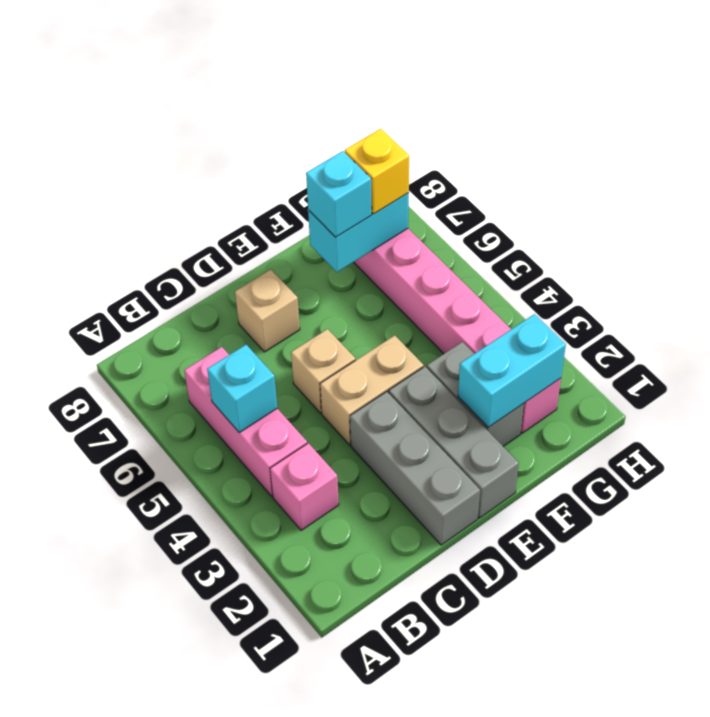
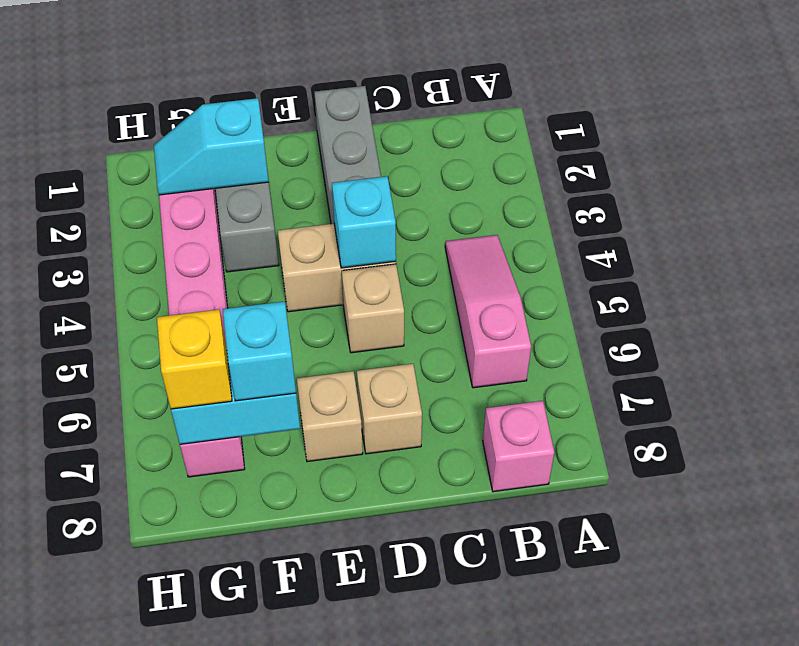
pink 1x1 brick [270,443,339,530] -> pink 1x1 brick moved to [483,401,554,492]
pink 1x3 brick [184,347,307,496] -> pink 1x3 slope [445,235,531,388]
cyan 1x1 brick [207,345,277,432] -> cyan 1x1 brick moved to [332,176,396,268]
grey 1x3 brick [389,367,519,518] -> none
none -> tan 1x1 brick [297,371,363,462]
cyan 1x2 brick [458,314,566,427] -> cyan 1x2 slope [154,98,269,195]

